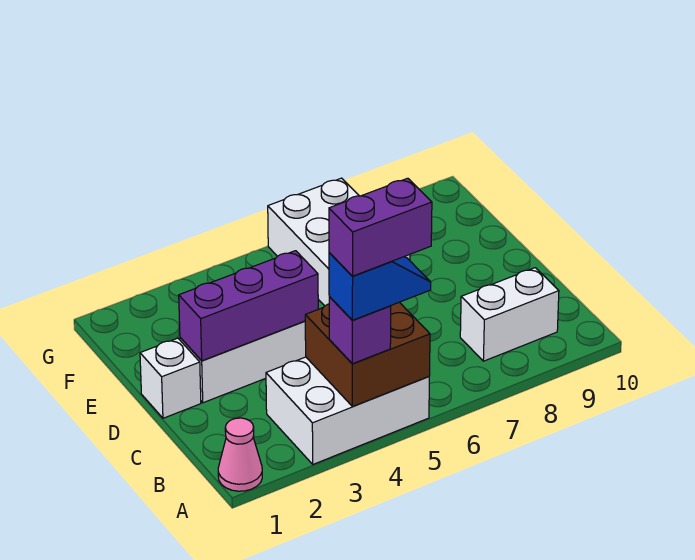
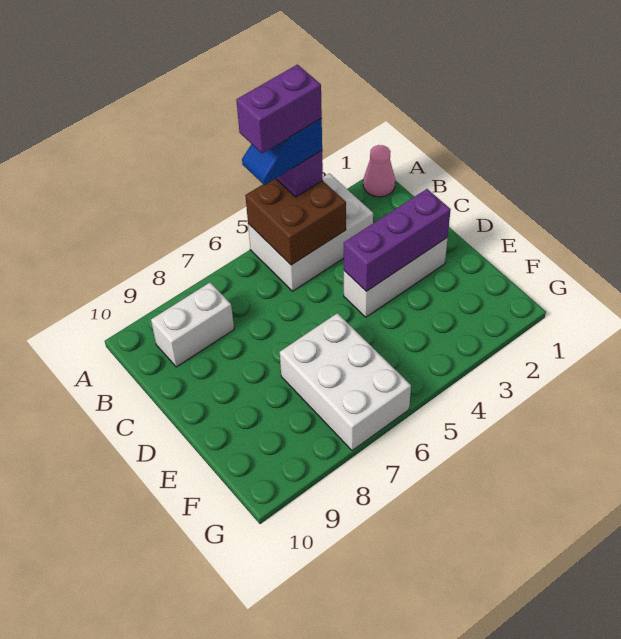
white 1x1 brick [140,338,201,418] -> none

